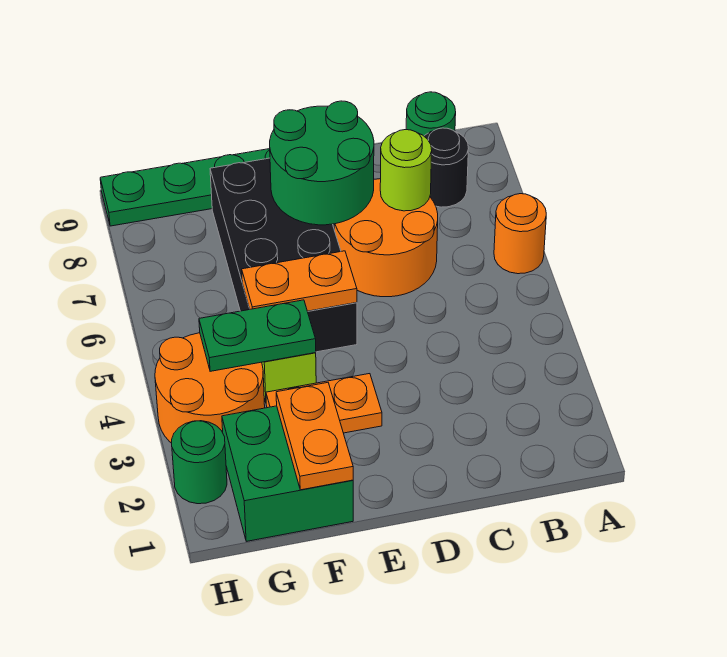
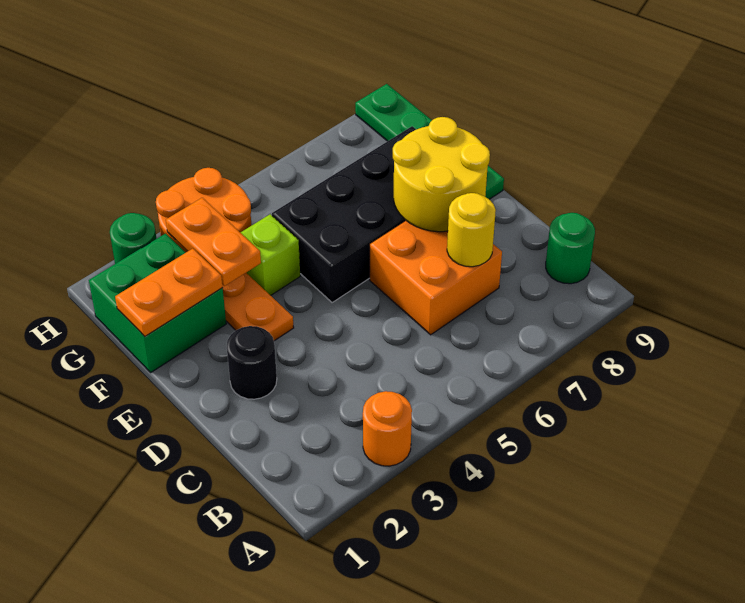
orange 1x1 round brick [494,194,546,274] -> orange 1x1 round brick moved to [363,391,412,466]
black 1x1 round brick [424,128,468,207] -> black 1x1 round brick moved to [227,326,277,399]
orange 2x2 round brick [334,179,438,297] -> orange 2x2 brick [370,221,502,335]
lime 1x1 round brick [380,130,432,211] -> yellow 1x1 round brick [447,193,496,267]
green 2x2 round brick [270,101,374,225] -> yellow 2x2 round brick [393,117,490,232]
orange 1x2 plate [242,251,357,311] -> orange 1x2 plate moved to [166,198,261,286]
green 1x2 plate [199,300,316,371] -> none

